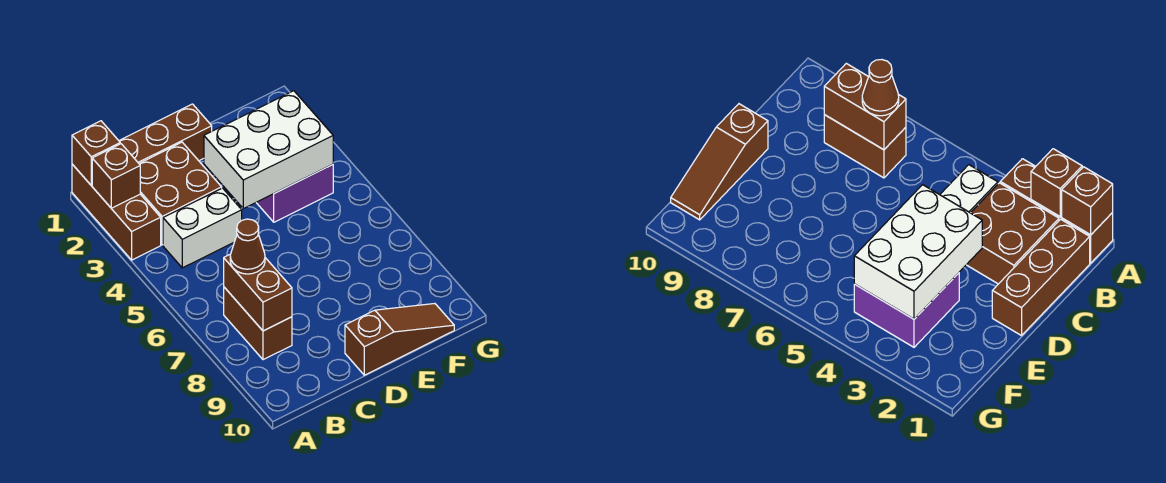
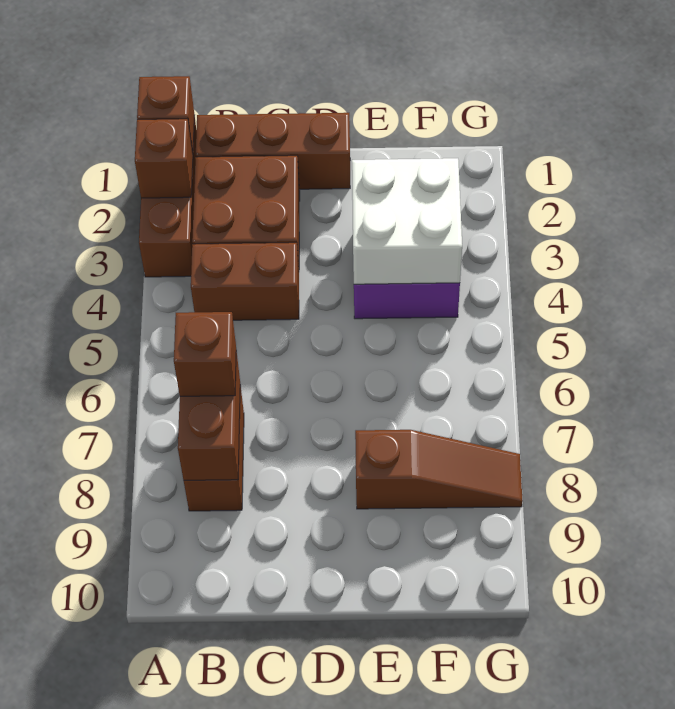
white 1x2 brick [163,188,242,268] -> brown 1x2 brick [191,242,299,320]
brown 1x1 cone [230,219,265,274] -> brown 1x1 brick [174,312,236,396]
white 2x3 brick [204,91,333,209] -> white 2x2 brick [352,158,462,284]
brown 1x3 slope [345,304,454,375] -> brown 1x3 slope moved to [355,430,523,509]

